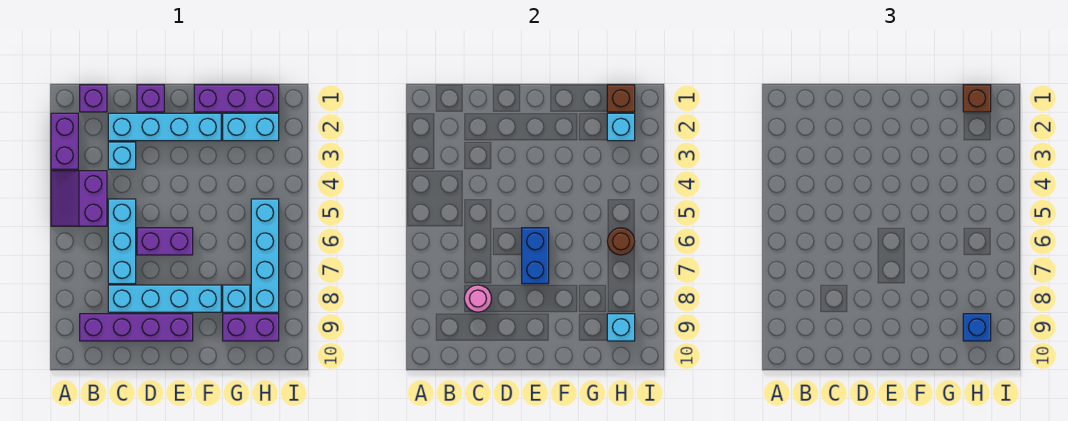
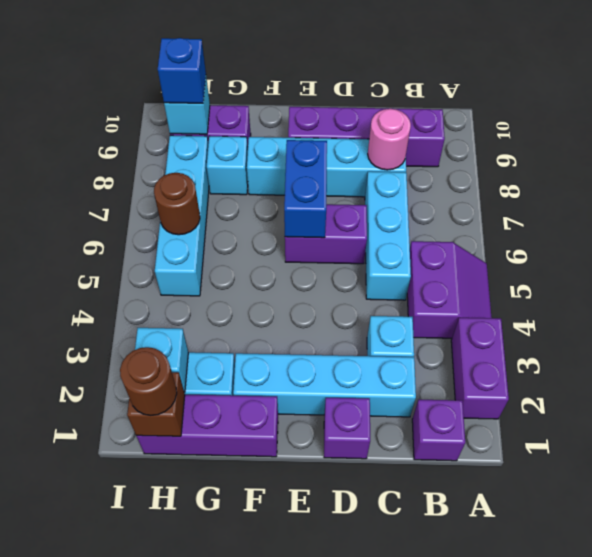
brown 1x1 brick [963,85,991,112] -> brown 1x1 round brick [120,347,177,416]

